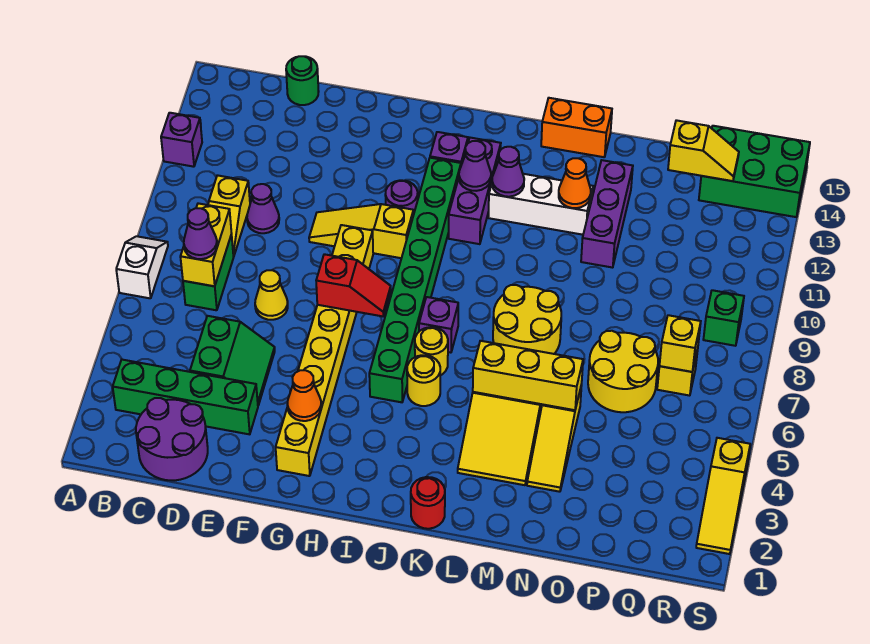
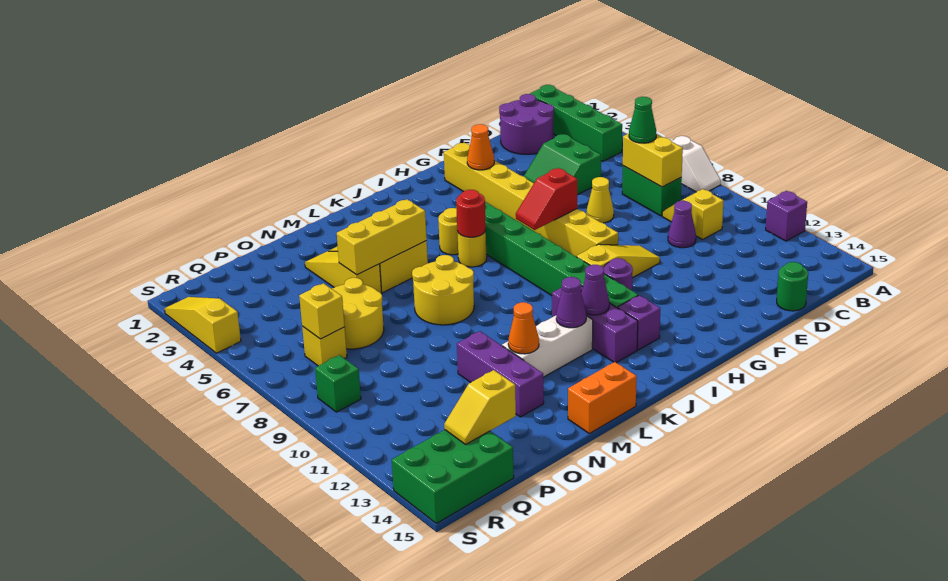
green 1x4 brick [113,359,258,434] -> green 1x4 brick turned to [530,85,622,161]
purple 1x1 cone [184,208,217,259] -> green 1x1 cone [629,97,656,143]
purple 1x1 brick [419,297,458,353] -> none
red 1x1 round brick [411,477,445,529] -> red 1x1 round brick moved to [456,190,486,237]

